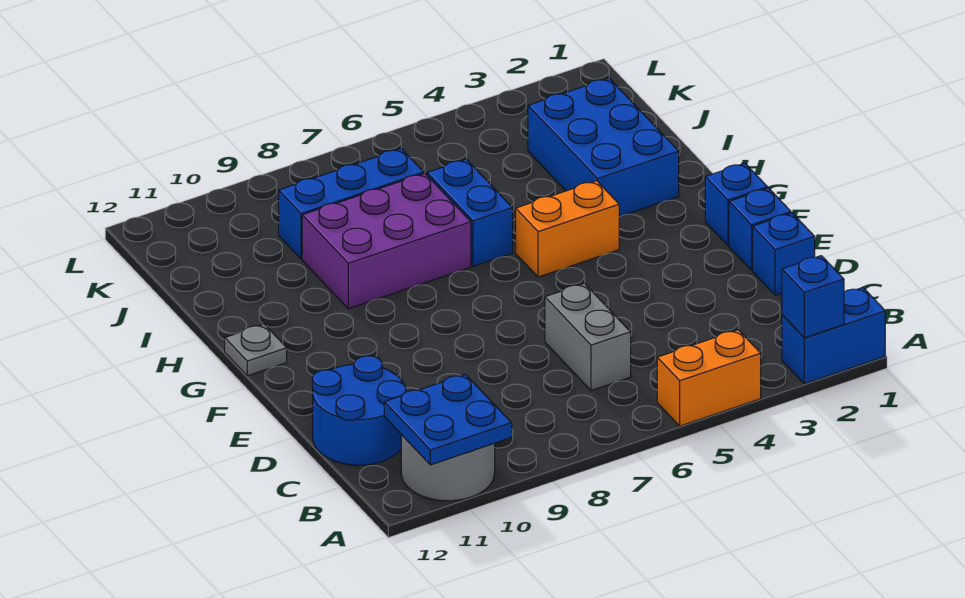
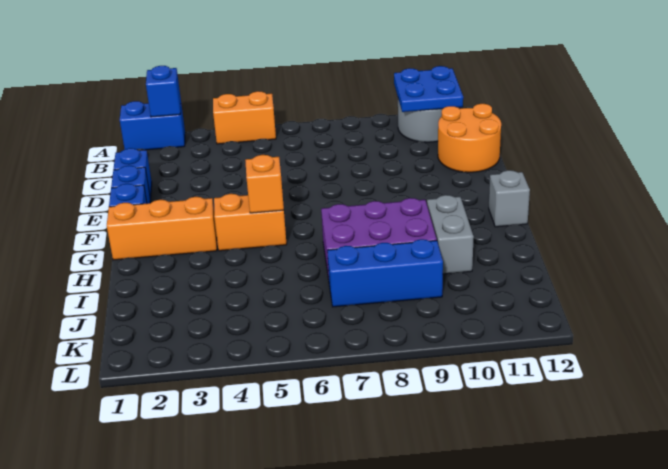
grey 1x2 brick [545,283,631,391] -> grey 1x2 brick moved to [427,195,474,274]
blue 2x2 round brick [312,356,406,465] -> orange 2x2 round brick [438,104,501,172]
none -> orange 1x3 brick [107,197,217,260]
none -> orange 1x1 brick [245,155,284,213]
grey 1x1 plate [225,324,287,376] -> grey 1x1 brick [489,170,530,227]
blue 2x3 brick [528,78,679,217] -> none
blue 1x2 brick [427,159,513,266] -> none

